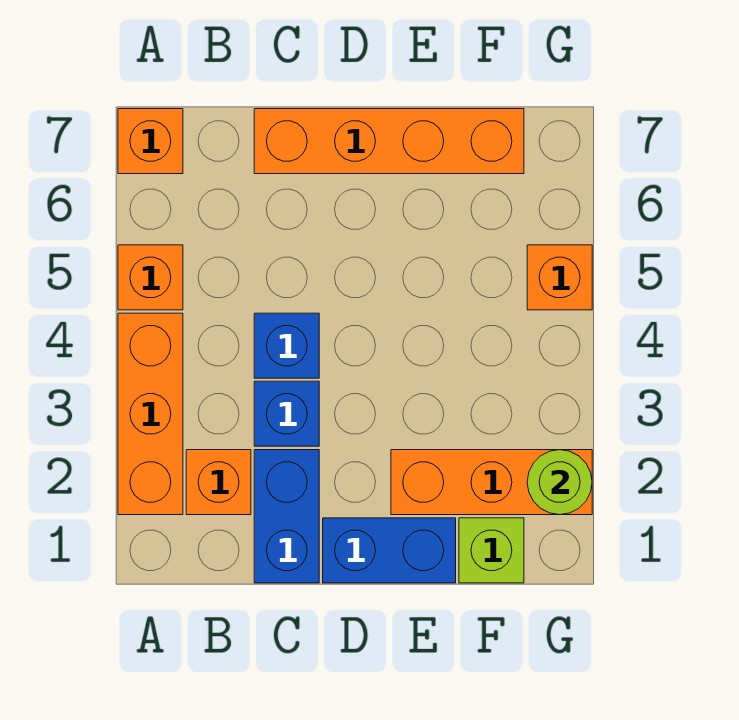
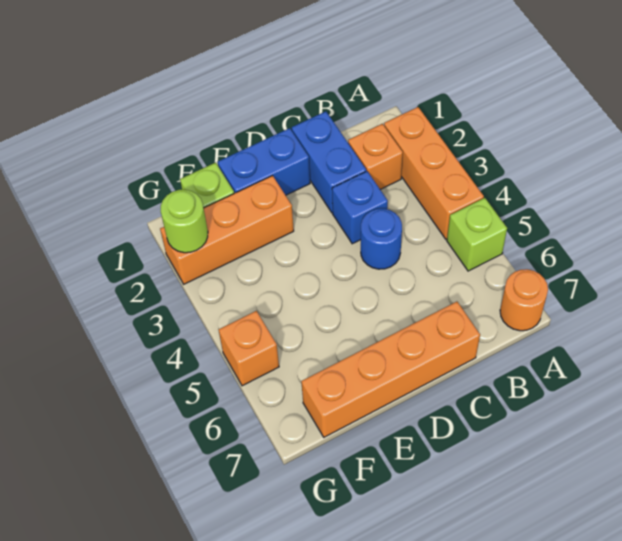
orange 1x1 brick [118,245,183,310] -> lime 1x1 brick [447,198,507,271]
orange 1x1 brick [118,109,183,174] -> orange 1x1 round brick [500,269,548,331]
blue 1x1 brick [254,313,319,378] -> blue 1x1 round brick [361,209,402,269]

